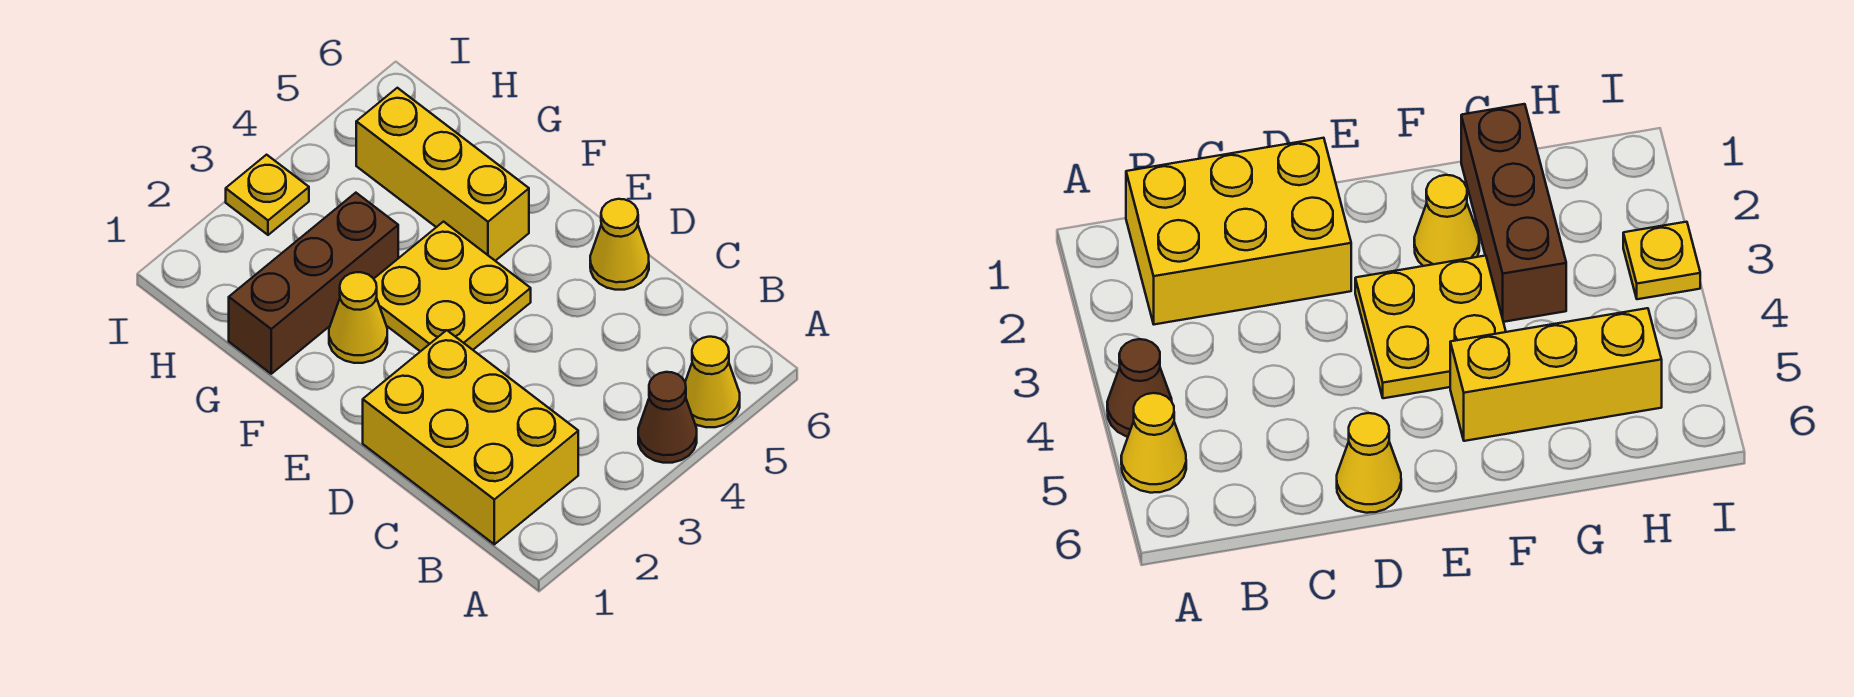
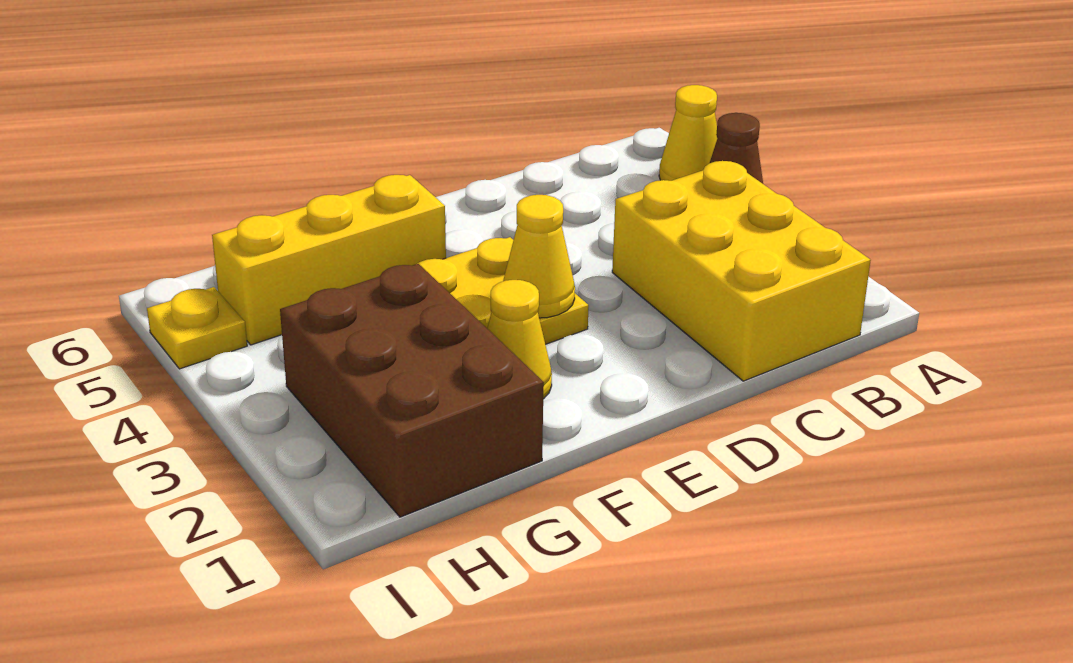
yellow 2x3 brick [363,330,578,544] -> yellow 2x3 brick turned to [612,161,871,381]
yellow 1x1 cone [590,199,649,290] -> yellow 1x1 cone moved to [503,195,575,318]
brown 1x3 brick [229,193,398,374] -> brown 2x3 brick [280,264,544,517]
yellow 1x1 plate [226,155,309,235] -> yellow 1x1 plate moved to [147,287,247,369]

